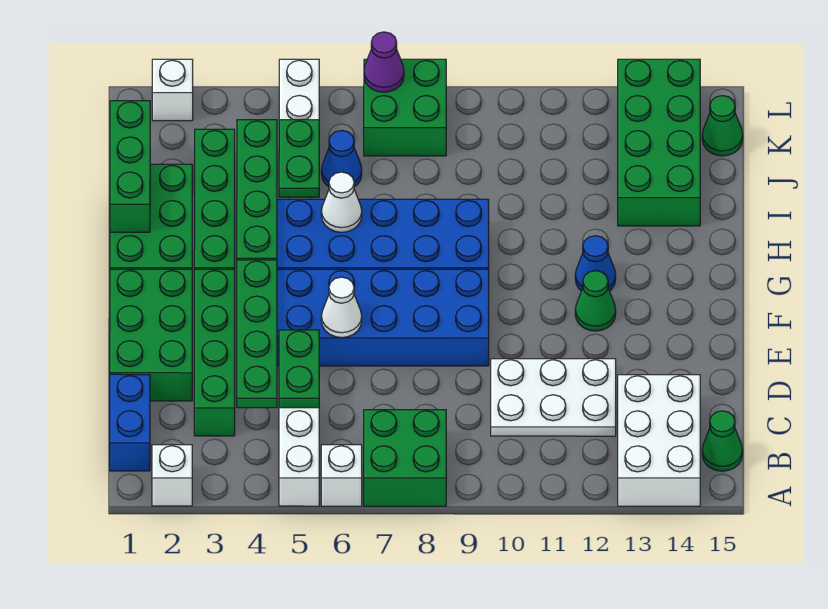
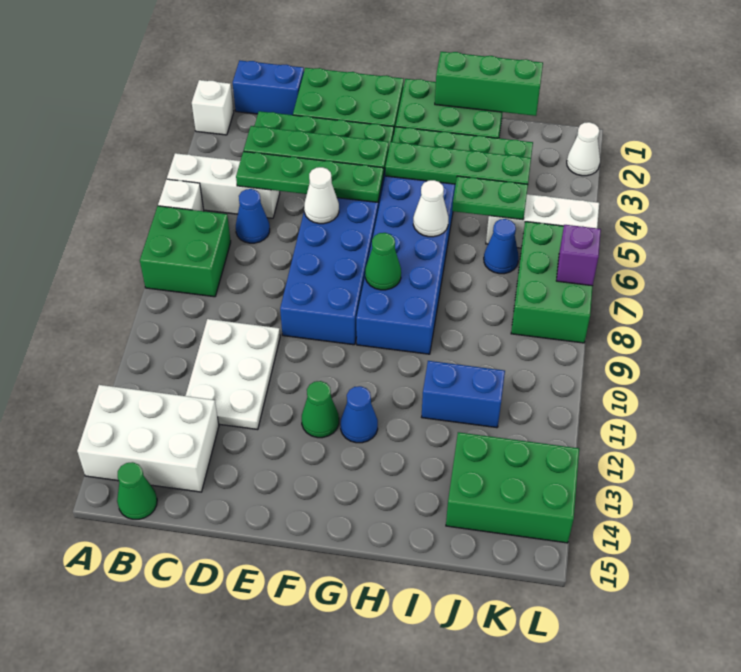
green 1x2 plate [279,330,319,408] -> green 1x4 plate [236,151,383,202]
none -> blue 1x1 cone [236,189,270,243]
none -> blue 1x2 brick [422,361,505,428]
green 2x4 brick [618,59,700,226] -> green 2x3 brick [446,432,579,543]
green 2x2 brick [364,59,446,156] -> green 2x3 brick [511,222,593,343]
green 1x1 cone [702,96,743,156] -> green 1x1 cone moved to [365,233,401,290]
white 1x1 brick [152,59,193,121] -> white 1x1 cone [567,122,600,176]
purple 1x1 cone [364,32,404,92] -> purple 1x1 brick [556,225,601,286]

